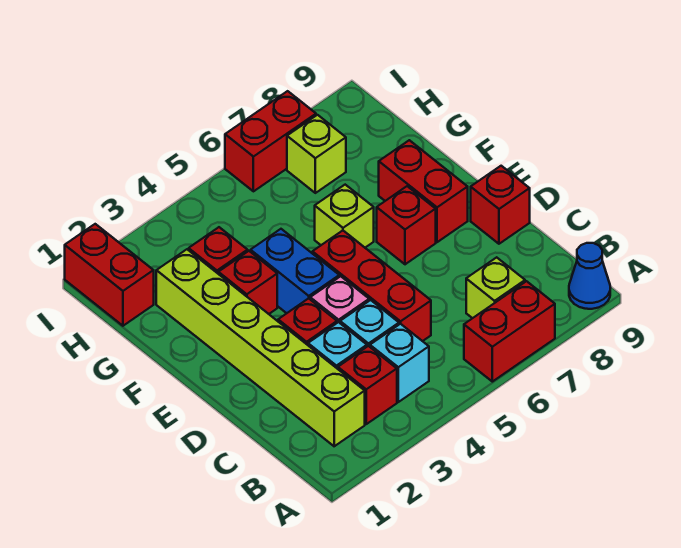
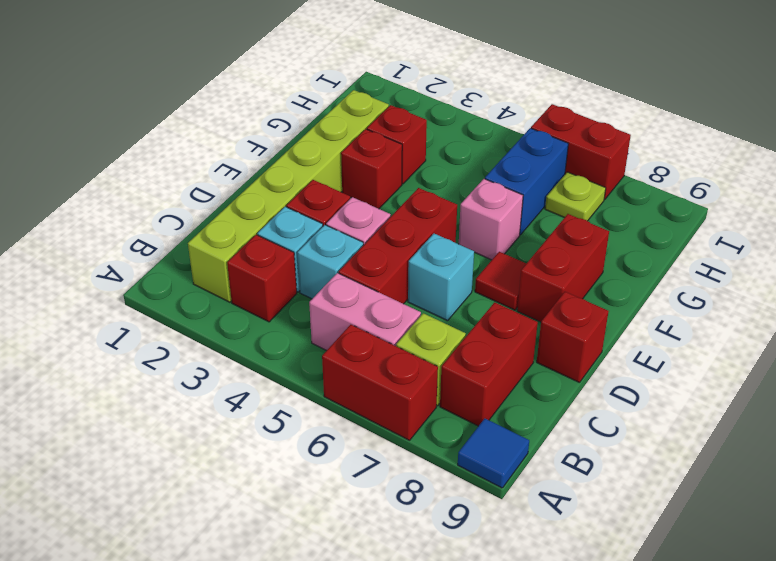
blue 1x1 cone [569,243,610,309] -> blue 1x1 tile [458,419,529,488]
cyan 1x1 brick [370,324,429,402] -> cyan 1x1 brick moved to [408,234,474,321]
none -> pink 1x2 brick [309,273,421,351]
blue 1x2 brick [251,229,339,313] -> blue 1x2 brick moved to [485,128,568,235]
red 1x1 brick [377,186,436,264] -> red 1x1 tile [475,252,526,310]
lime 1x1 brick [315,185,374,248] -> pink 1x1 brick [459,179,523,260]
red 1x2 brick [65,224,154,326] -> red 1x2 brick moved to [440,302,538,426]
lime 1x1 brick [287,115,346,193] -> lime 1x1 plate [545,172,606,221]

